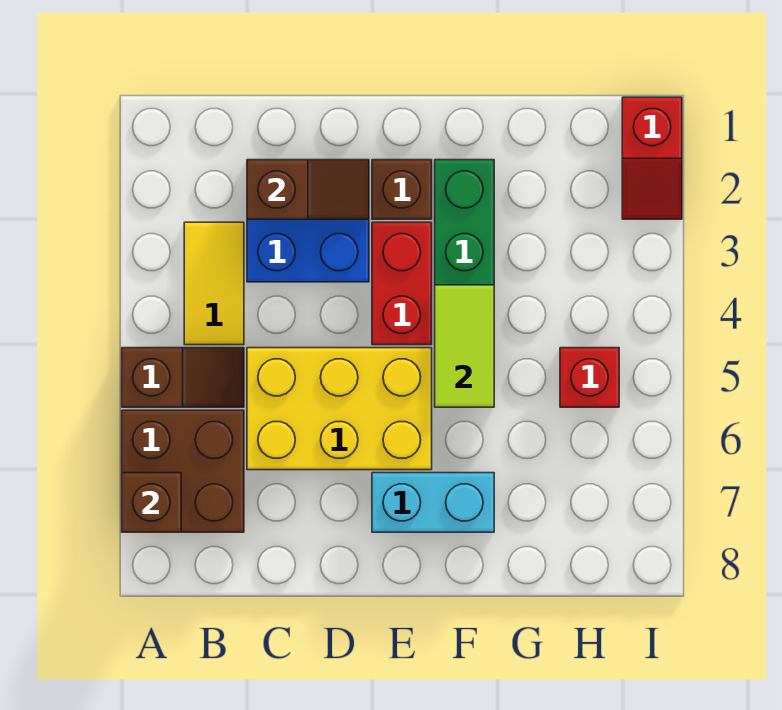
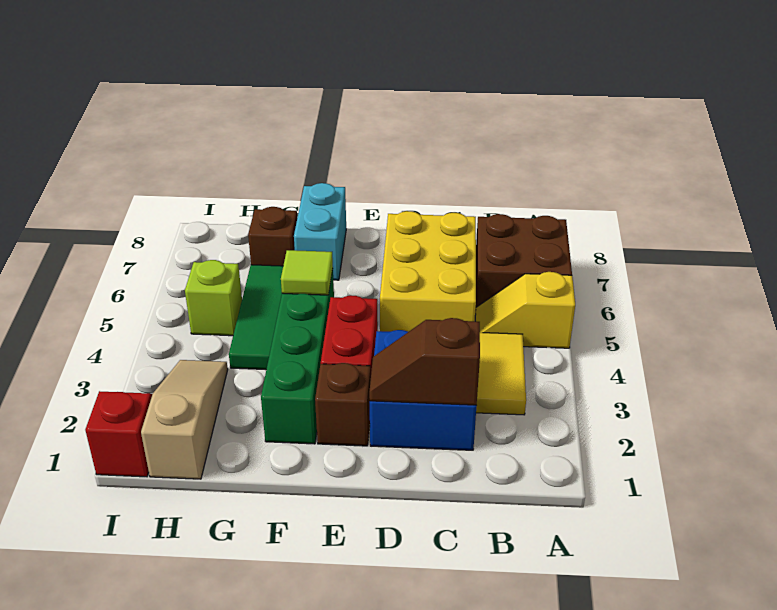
brown 1x2 slope [122,348,244,407] -> yellow 1x2 slope [475,272,575,348]
brown 1x1 brick [122,473,181,532] -> brown 1x1 brick moved to [248,207,297,266]
yellow 2x3 brick [247,348,432,470] -> yellow 2x3 brick turned to [380,211,476,332]
cyan 1x2 brick [372,473,494,532] -> cyan 1x2 brick turned to [294,183,346,280]
lime 1x2 tile [435,285,494,407] -> lime 1x1 tile [281,250,333,295]
none -> green 1x3 tile [229,265,283,370]
none -> tan 1x3 slope [141,360,228,479]
red 1x1 brick [560,348,619,407] -> lime 1x1 brick [185,260,242,336]

